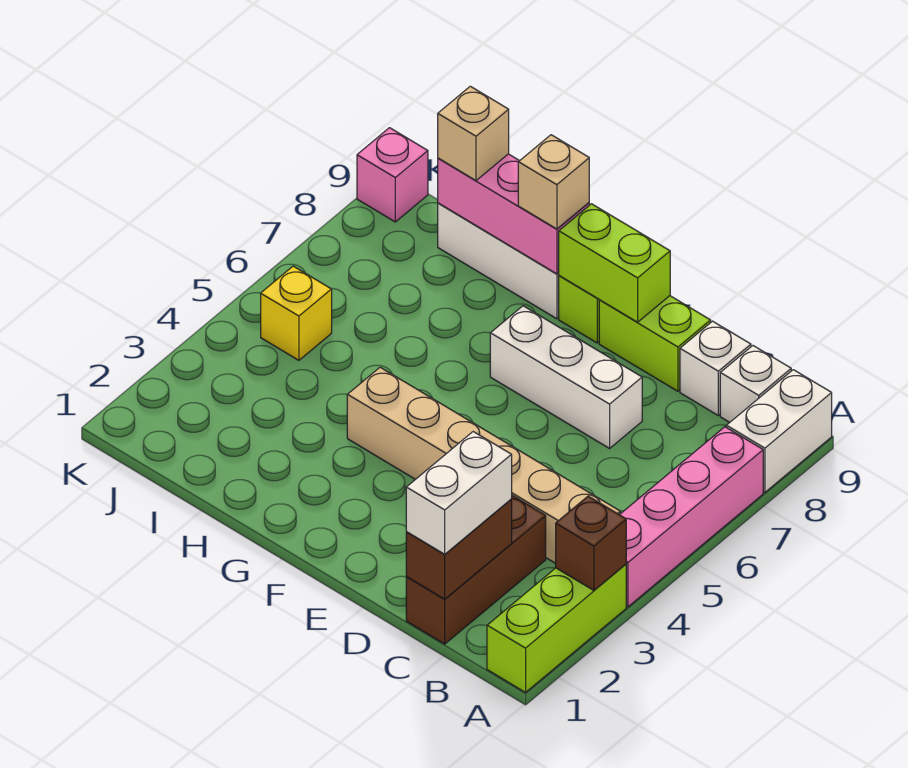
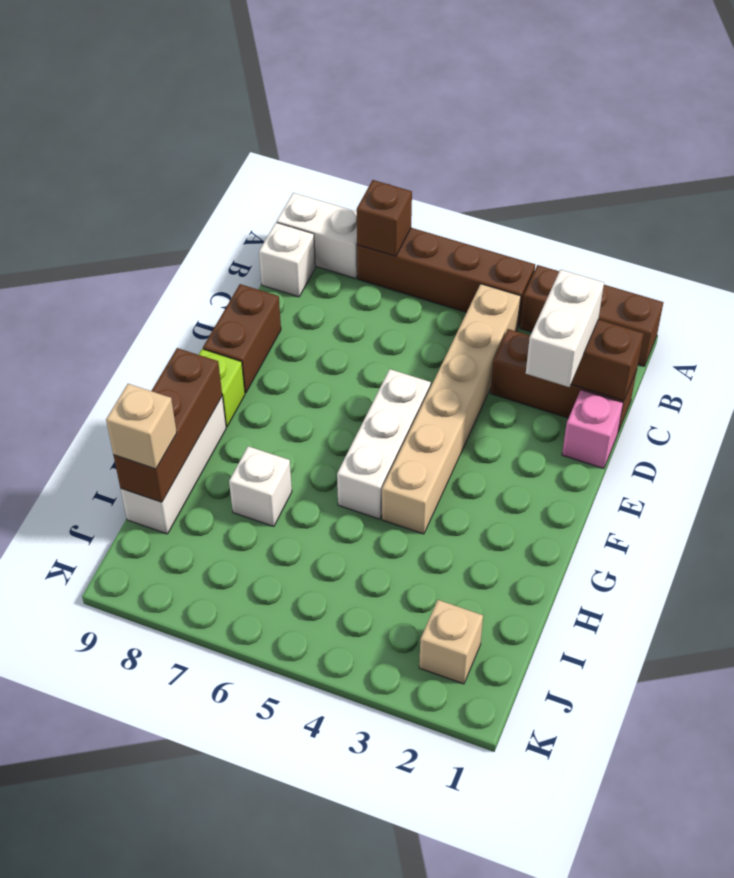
lime 1x3 brick [487,564,626,692] -> brown 1x3 brick [520,265,663,366]
brown 1x1 brick [556,496,626,590] -> brown 1x1 brick moved to [357,180,412,256]
pink 1x4 brick [620,427,763,607] -> brown 1x4 brick [357,228,535,327]
white 1x2 brick [406,432,512,554] -> white 1x2 brick turned to [526,270,604,387]
white 1x1 brick [680,321,751,415] -> white 1x1 brick moved to [229,446,292,527]
white 1x3 brick [490,306,642,448] -> white 1x3 brick moved to [337,369,431,519]
lime 1x2 brick [599,296,711,391] -> brown 1x2 brick [203,284,281,393]
lime 1x2 brick [559,204,670,322] -> none
pink 1x3 brick [438,154,589,274] -> brown 1x3 brick [113,348,222,502]
tan 1x1 brick [518,135,589,229] -> tan 1x1 brick moved to [419,600,483,684]
yellow 1x1 brick [261,266,332,360] -> none
pink 1x1 brick [357,128,428,222] -> pink 1x1 brick moved to [562,390,623,469]

